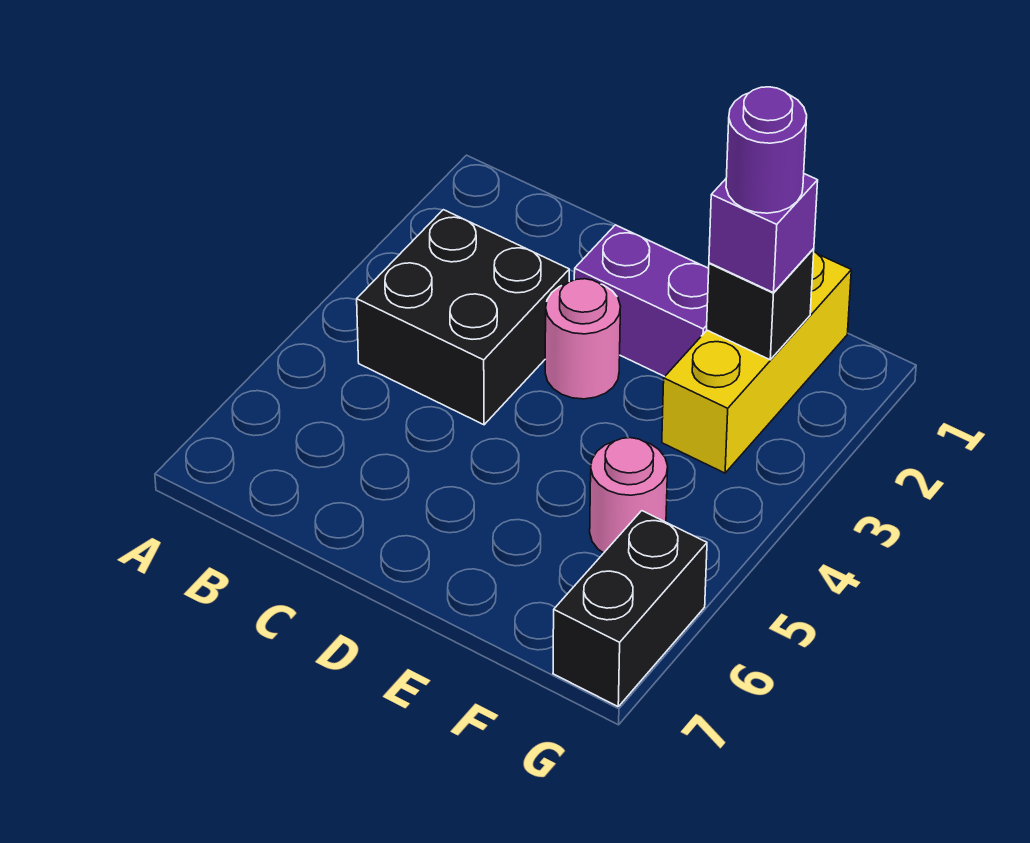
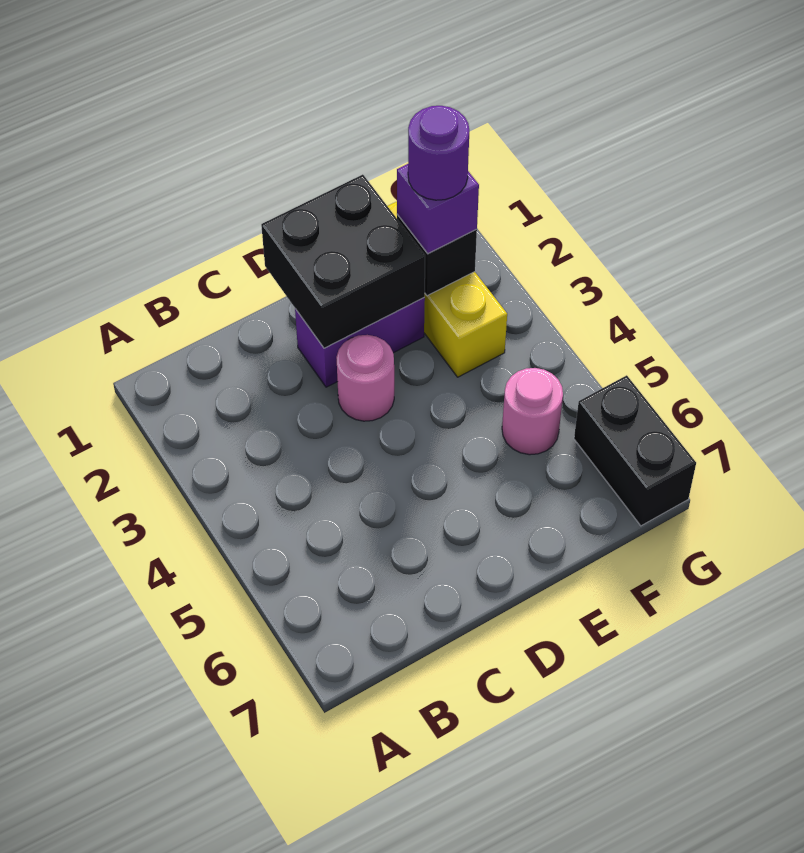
black 2x2 brick [357,210,569,425] -> black 2x2 brick moved to [261,175,425,348]

